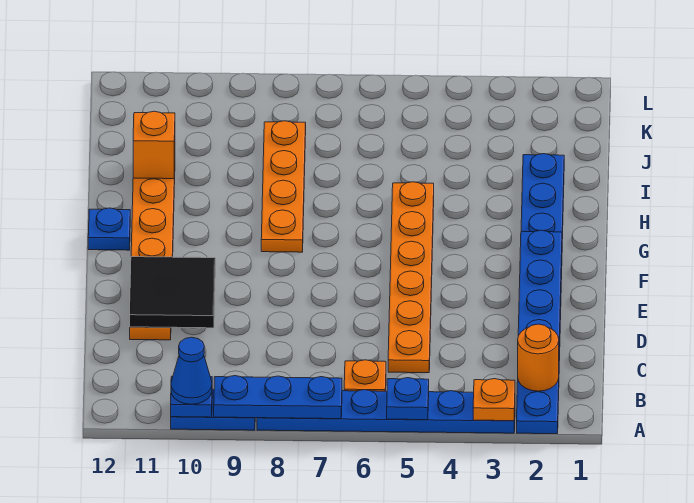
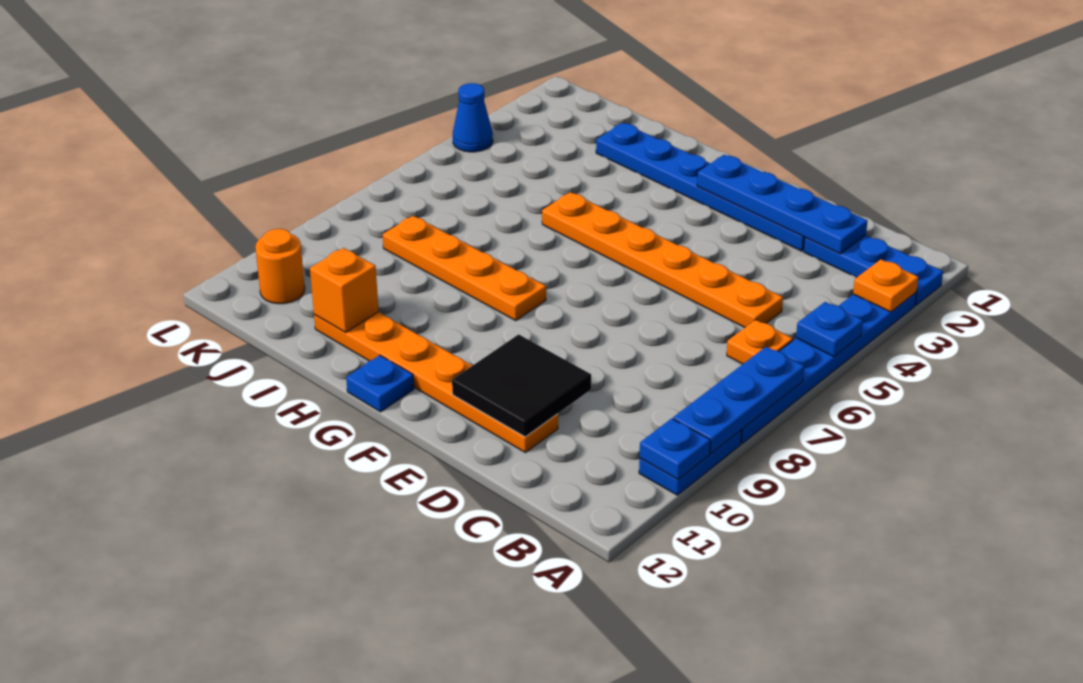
blue 1x1 cone [171,337,212,404] -> blue 1x1 cone moved to [453,83,493,152]
orange 1x1 round brick [518,324,559,391] -> orange 1x1 round brick moved to [256,229,305,304]

